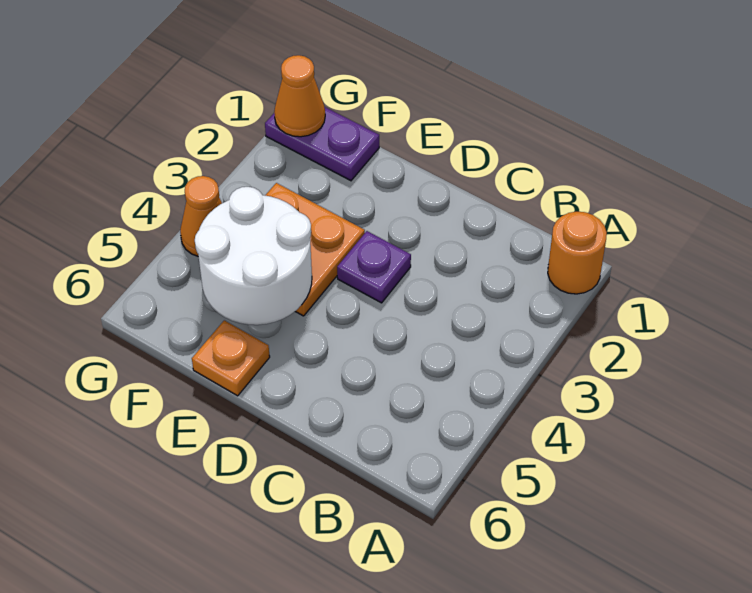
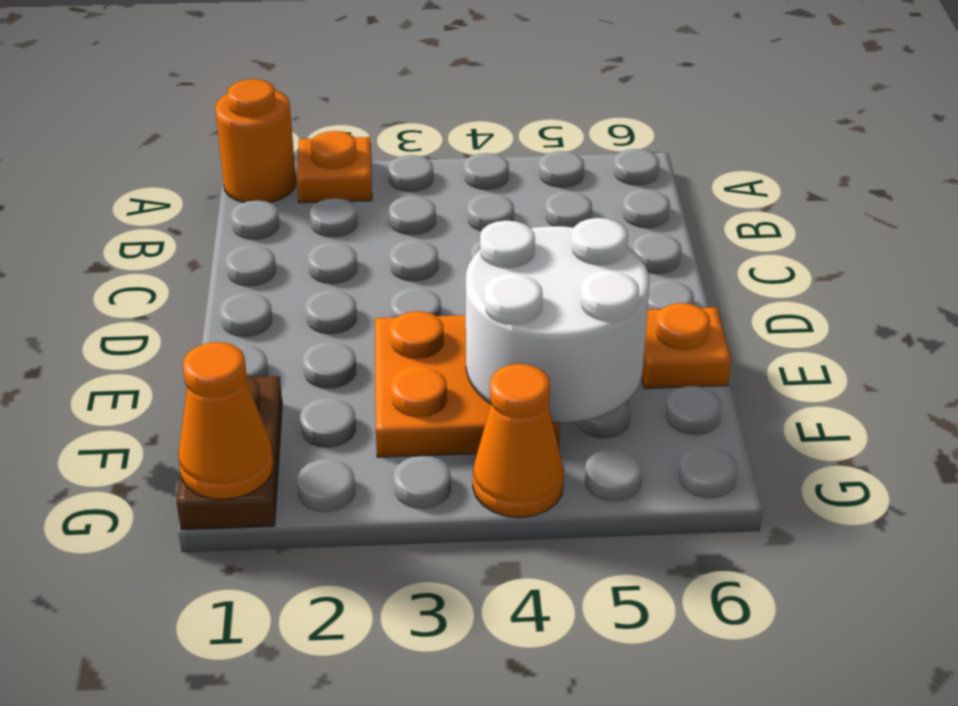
none -> orange 1x1 plate [297,131,372,203]
purple 1x1 plate [337,231,411,303] -> none
purple 1x2 plate [265,107,379,181] -> brown 1x2 plate [177,375,282,530]

